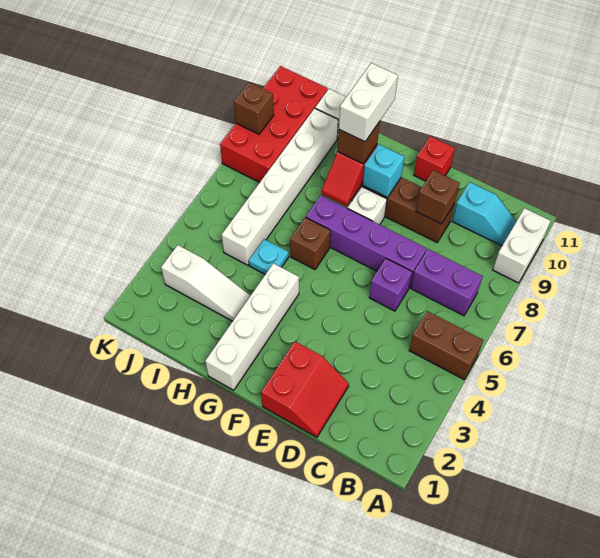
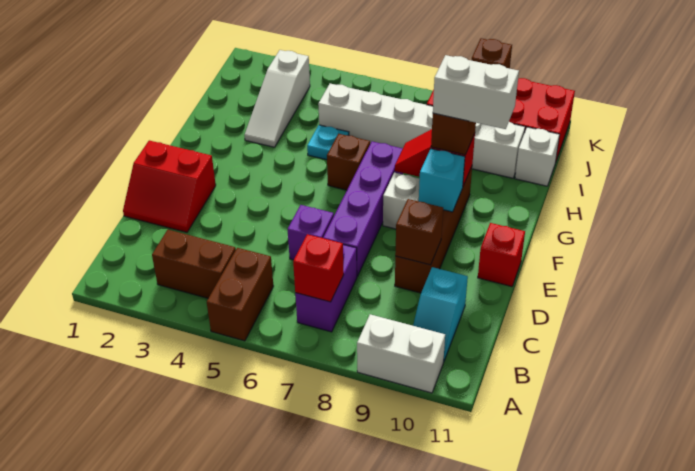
none -> brown 1x2 brick [152,230,236,298]
none -> red 1x1 brick [293,234,344,302]
white 1x4 brick [205,263,299,390] -> none

